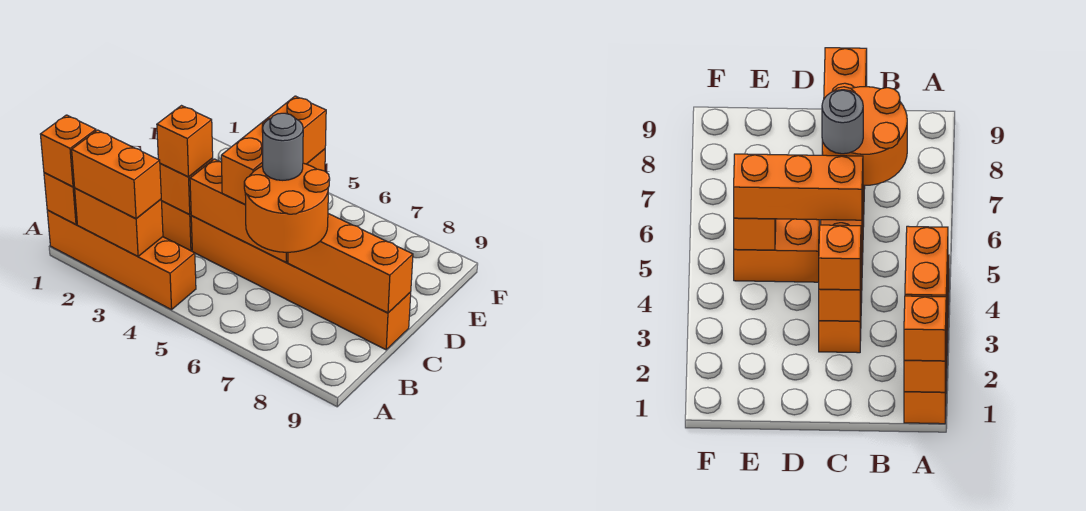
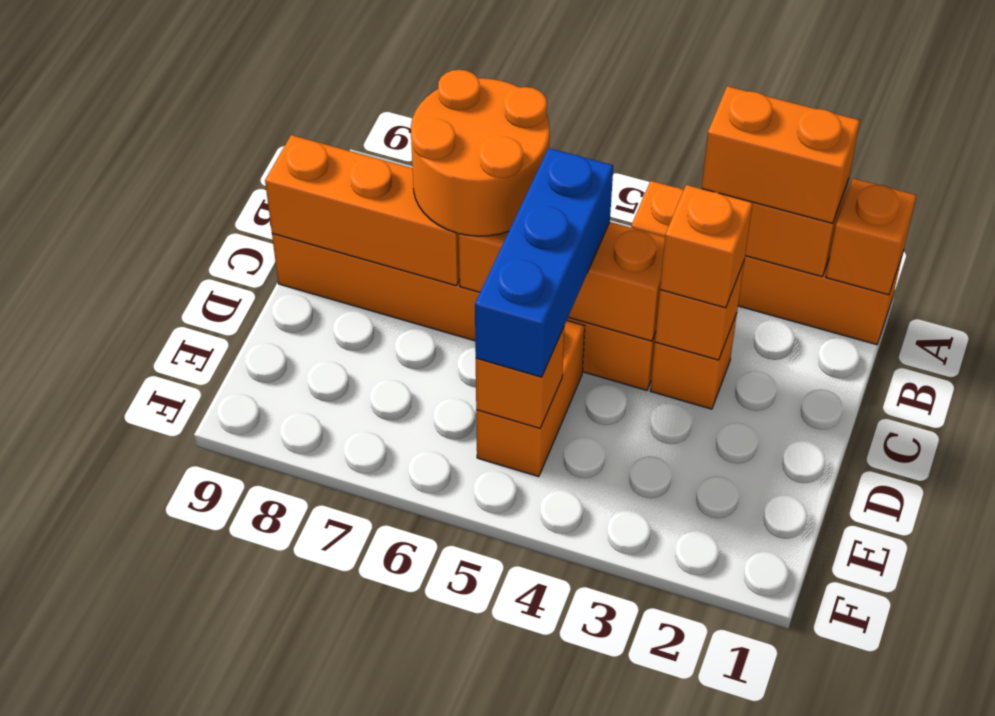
orange 1x1 brick [40,115,96,187] -> none
orange 1x3 brick [221,96,326,205] -> blue 1x3 brick [475,148,613,377]
grey 1x1 round brick [263,113,303,180] -> none

